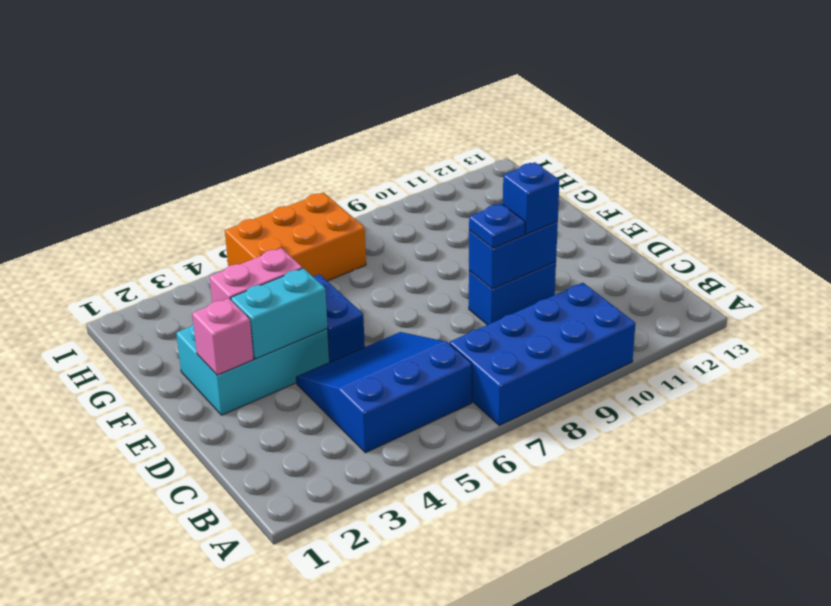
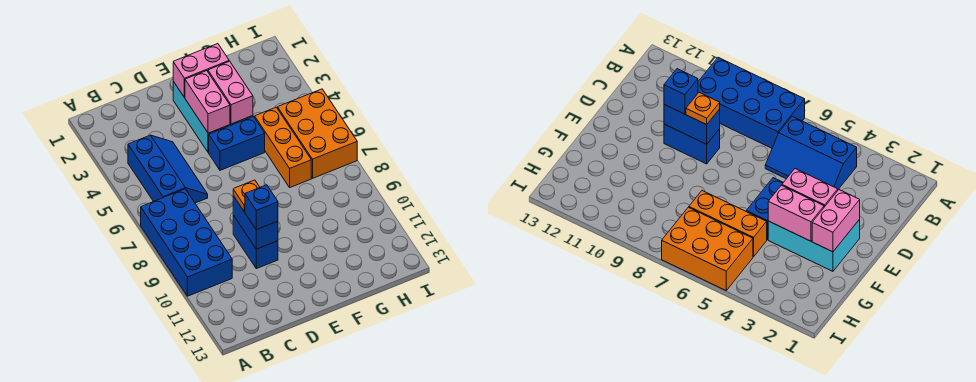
blue 3x3 slope [296,332,472,453] -> blue 2x3 slope [128,135,208,203]
blue 1x1 plate [469,204,525,248] -> orange 1x1 plate [233,180,260,212]
pink 1x1 brick [192,298,254,375] -> pink 1x2 brick [173,44,229,98]
cyan 1x2 brick [231,268,328,359] -> pink 1x2 brick [185,71,230,133]
none -> orange 1x3 brick [255,107,311,187]

